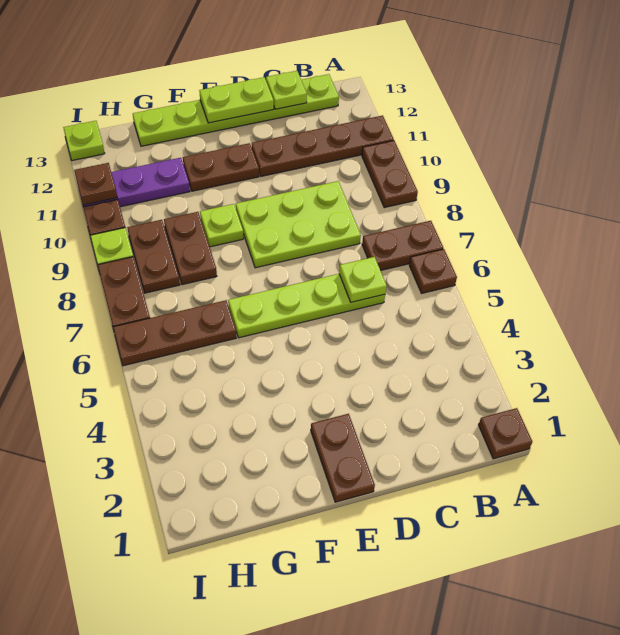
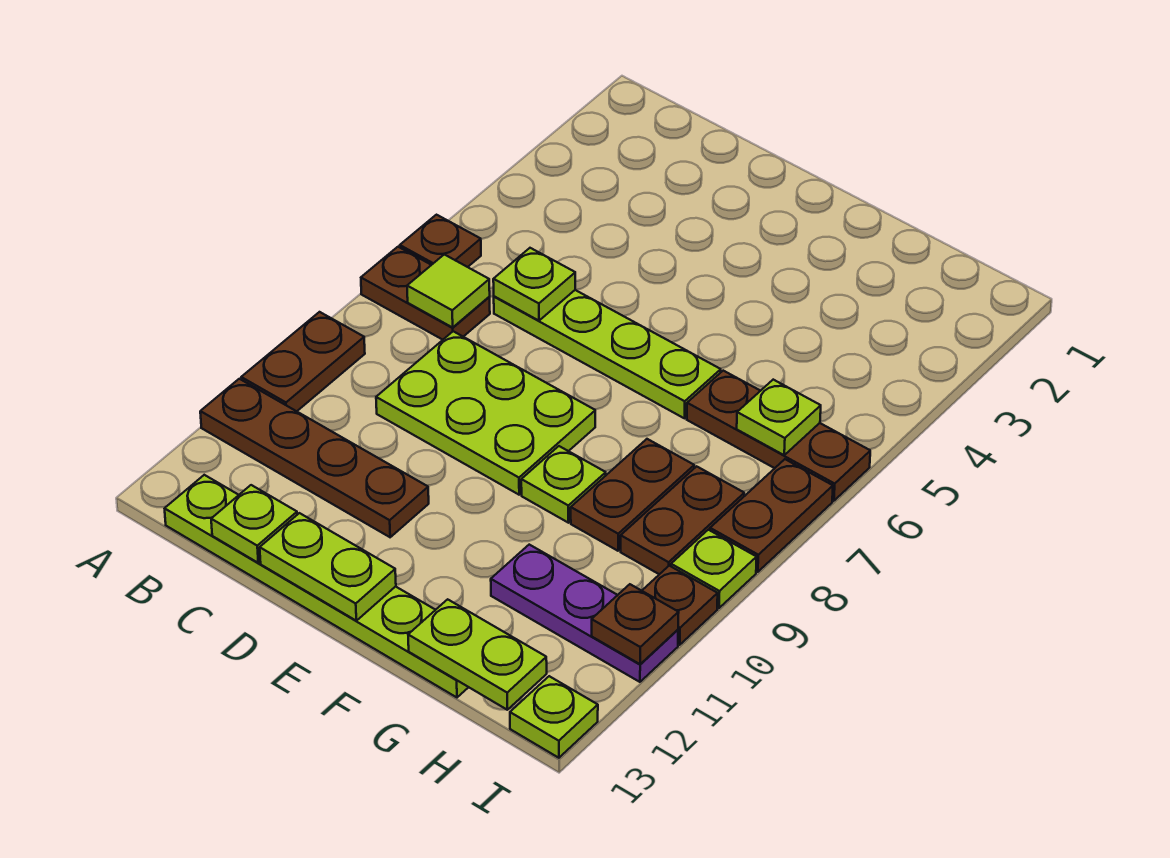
brown 1x1 plate [479,408,532,459] -> none
none -> lime 1x1 tile [407,254,490,327]
brown 1x2 plate [311,414,375,502] -> none
brown 1x2 plate [183,143,259,191] -> none
none -> lime 1x2 plate [408,599,547,710]
none -> lime 1x1 plate [737,380,821,455]

